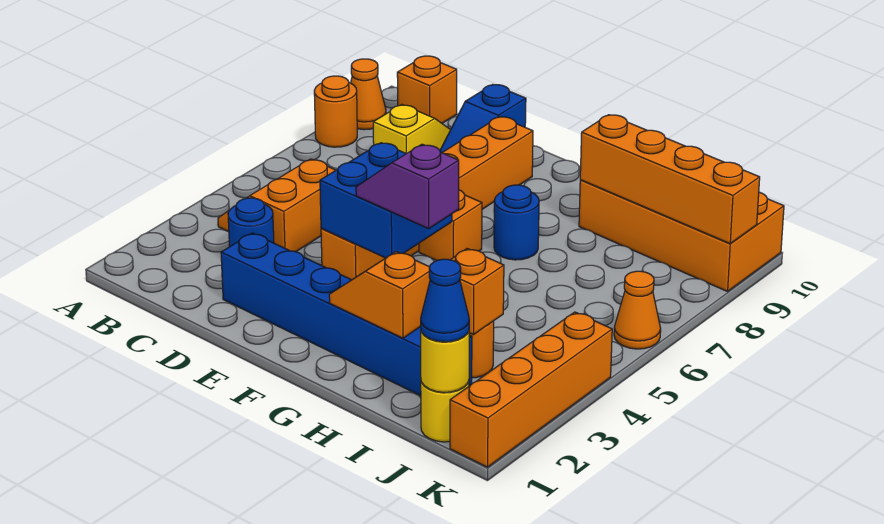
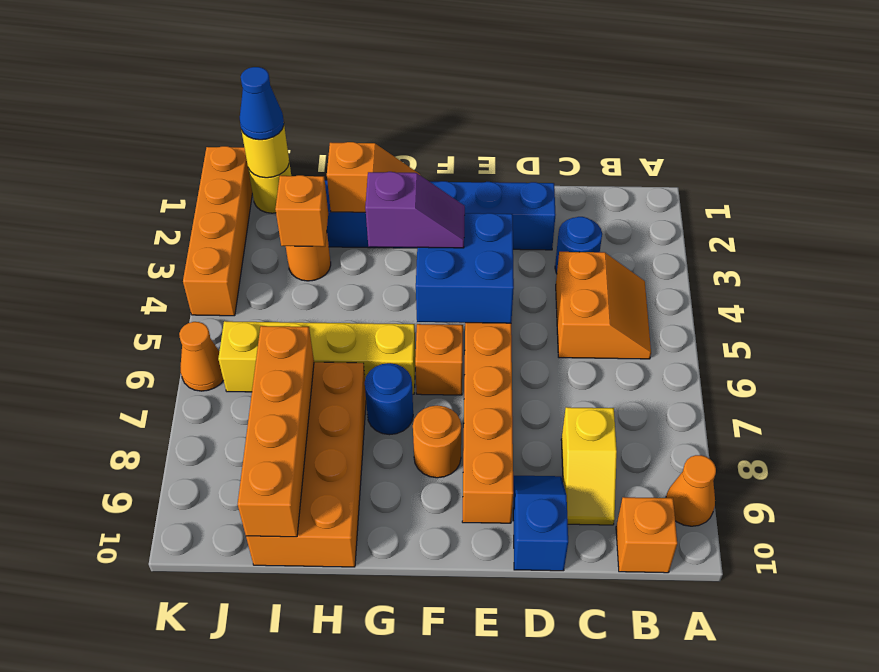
orange 1x1 round brick [314,76,357,147] -> orange 1x1 round brick moved to [413,405,461,478]
none -> yellow 1x4 brick [218,321,416,394]
orange 2x4 brick [579,180,784,291] -> orange 2x4 brick turned to [246,362,366,567]
orange 1x4 brick [580,115,760,243] -> orange 1x4 brick turned to [238,326,314,537]

